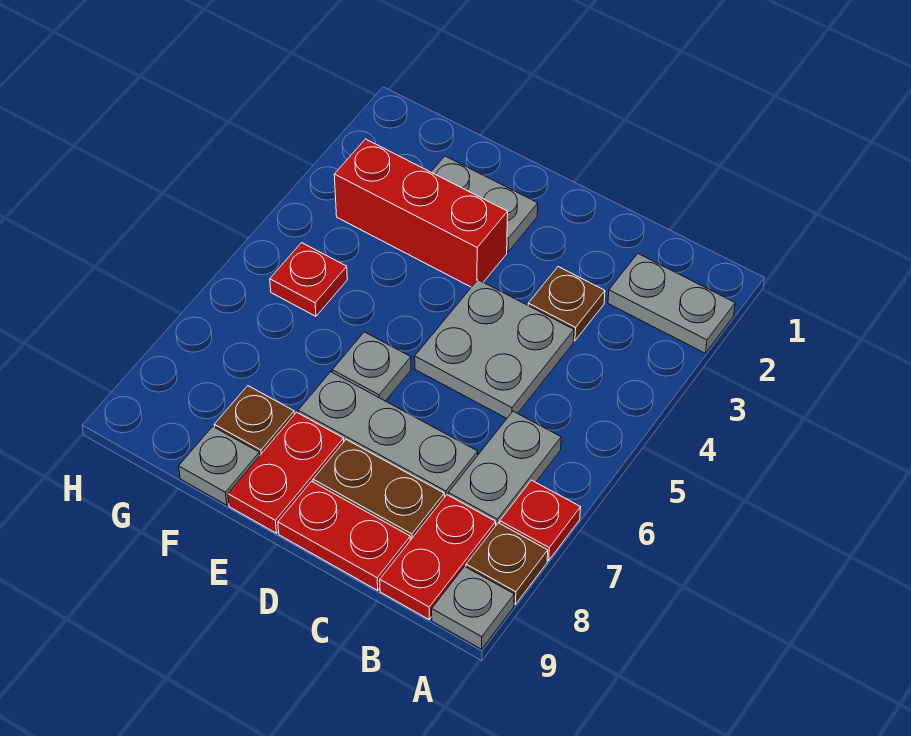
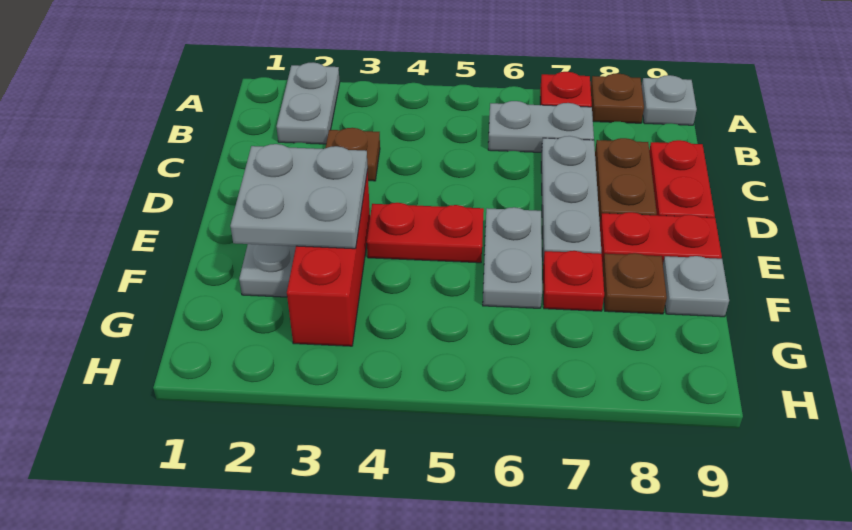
red 1x2 plate [380,495,496,619] -> red 1x2 plate moved to [367,203,484,263]
grey 2x2 plate [415,280,574,418] -> grey 2x2 plate moved to [230,144,368,249]
grey 1x1 plate [332,332,411,401] -> grey 1x2 plate [483,207,542,308]
red 1x1 plate [270,243,347,316] -> red 1x1 plate moved to [543,251,604,311]

